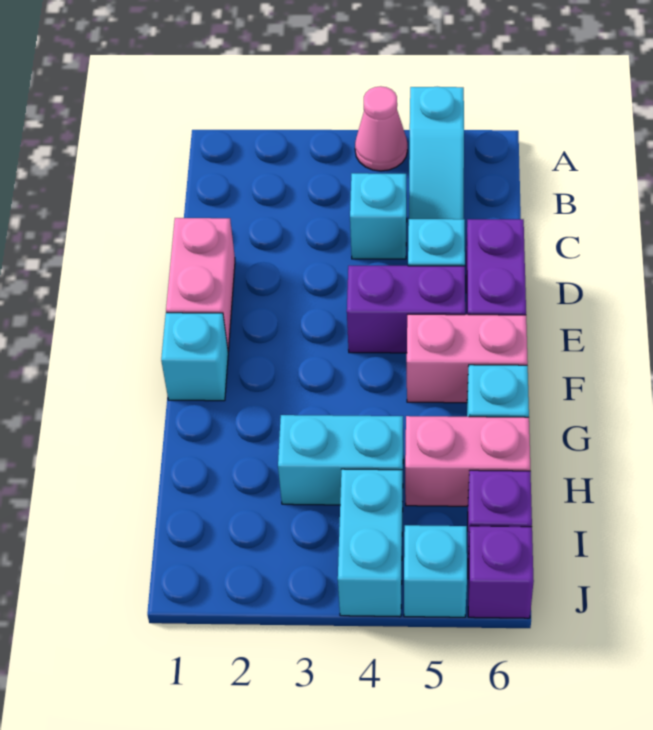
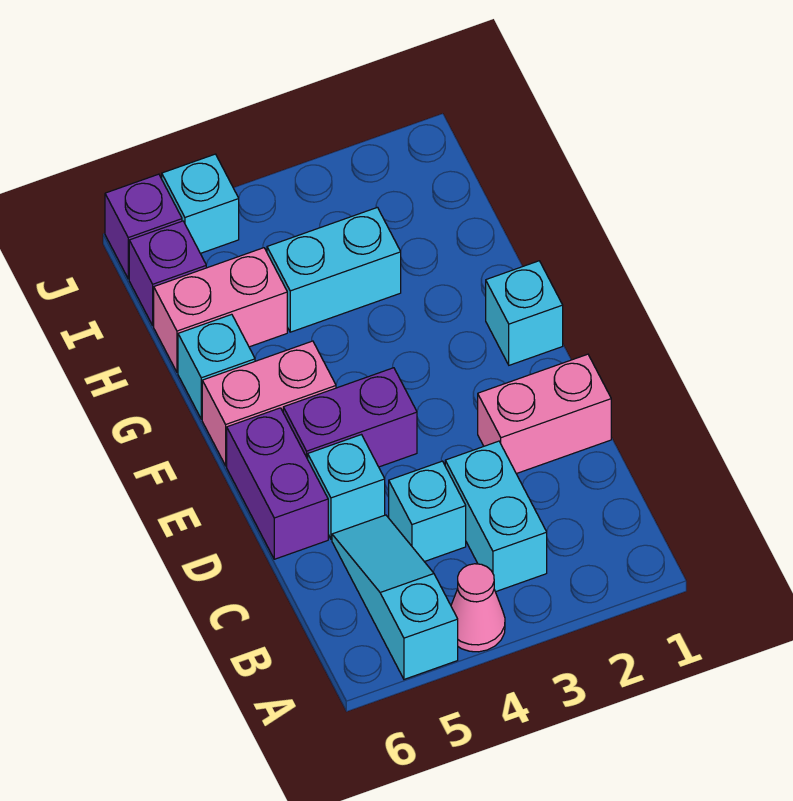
pink 1x2 brick [166,218,235,351] -> pink 1x2 brick turned to [478,354,611,474]
cyan 1x2 brick [338,469,403,617] -> cyan 1x2 brick moved to [445,441,547,592]

